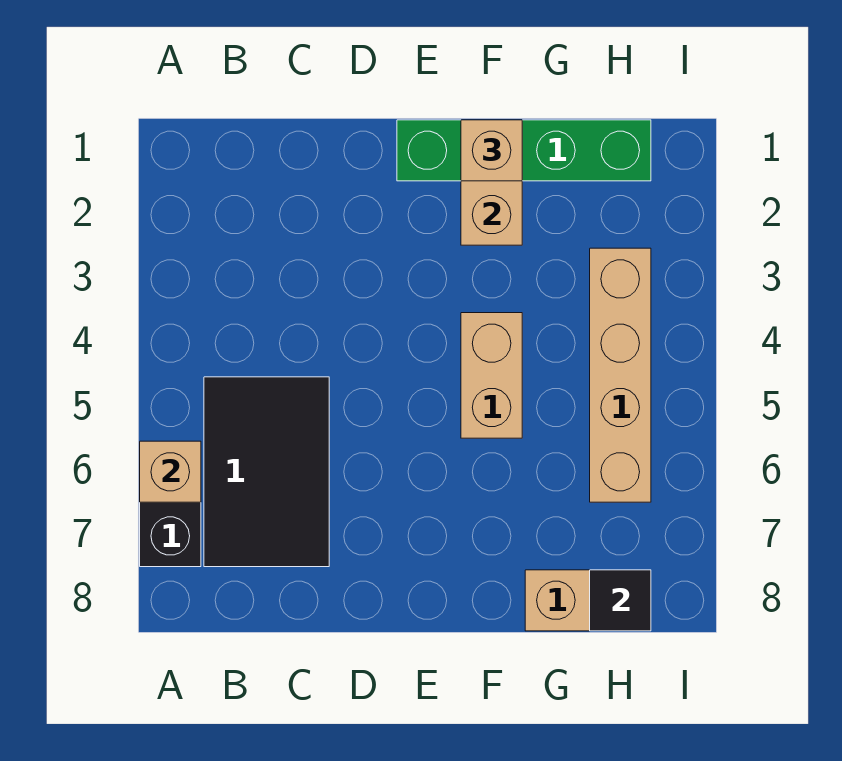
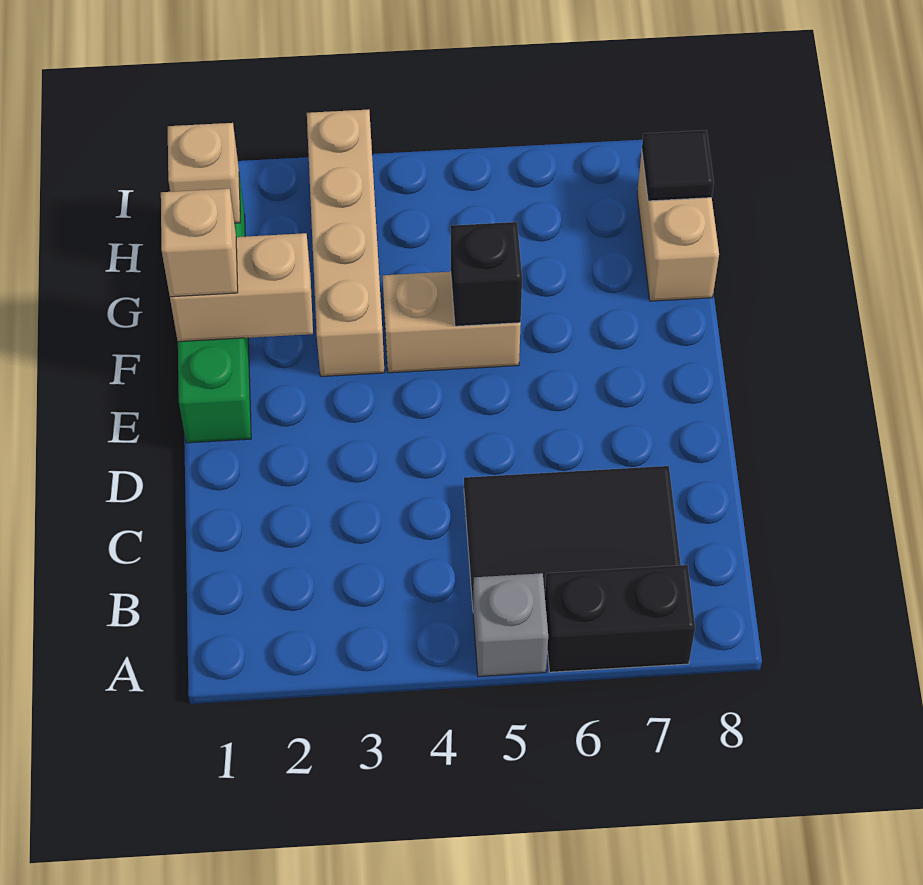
none -> grey 1x1 brick [473,573,548,677]
tan 1x1 brick [140,441,201,502] -> tan 1x1 brick moved to [168,123,240,223]
none -> black 1x1 brick [450,222,522,326]
tan 1x4 brick [590,248,651,502] -> tan 1x4 brick turned to [307,109,384,376]

